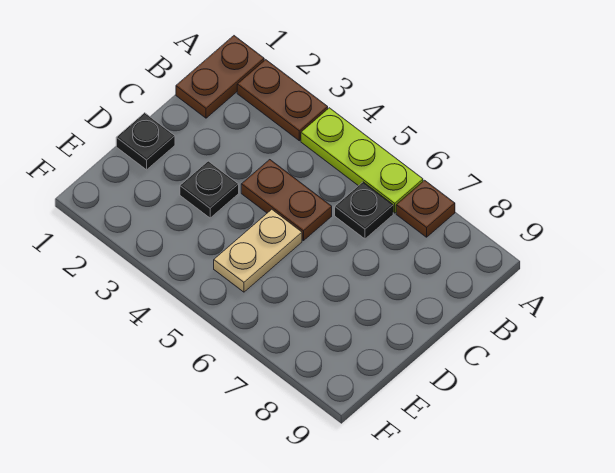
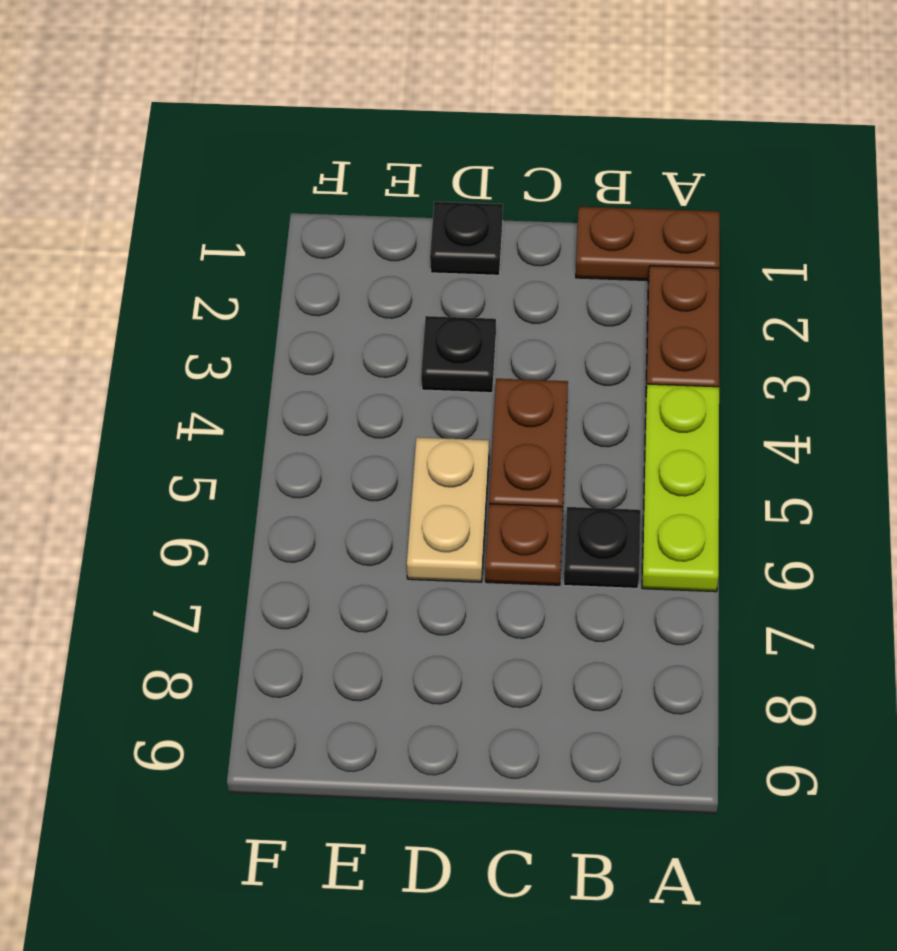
brown 1x1 plate [396,180,455,237] -> brown 1x1 plate moved to [485,504,563,585]
tan 1x2 plate [214,209,302,292] -> tan 1x2 plate turned to [407,437,489,582]

